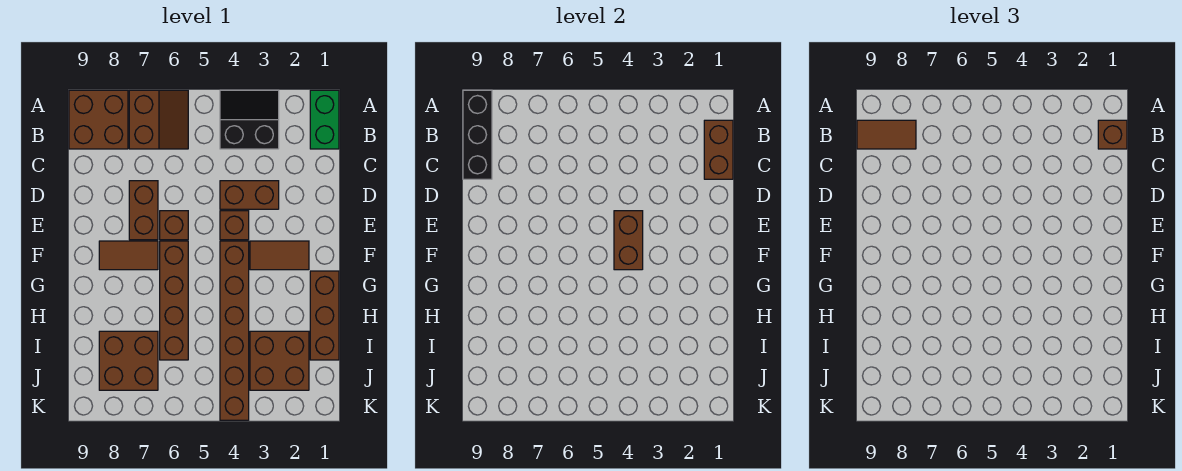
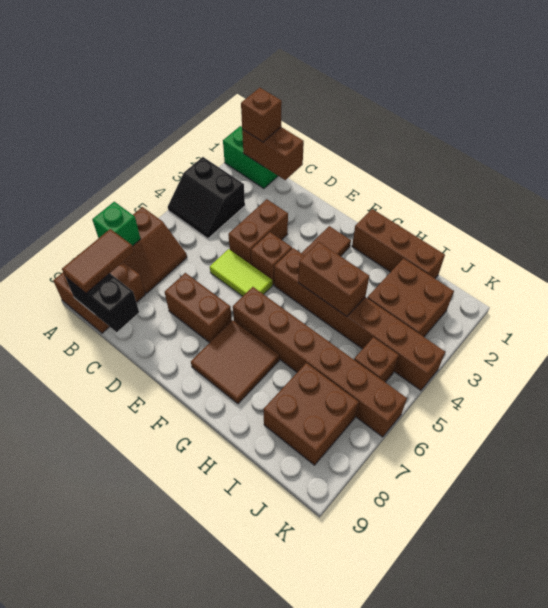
black 2x2 slope [220,90,279,149] -> black 2x2 slope turned to [168,157,245,239]
brown 2x2 slope [129,90,188,149] -> brown 2x2 slope turned to [124,207,187,293]
none -> green 1x1 brick [92,202,141,246]
black 1x3 brick [463,90,492,179] -> black 1x2 brick [65,274,139,332]
none -> lime 1x2 tile [210,249,272,296]
brown 1x2 brick [614,211,643,270] -> brown 1x2 brick moved to [298,242,369,316]
brown 1x1 brick [160,211,188,240] -> brown 1x1 brick moved to [354,337,399,382]
brown 1x4 brick [160,241,188,360] -> brown 1x6 brick [233,287,407,437]
brown 1x2 tile [99,241,158,270] -> brown 2x2 tile [191,320,279,404]

